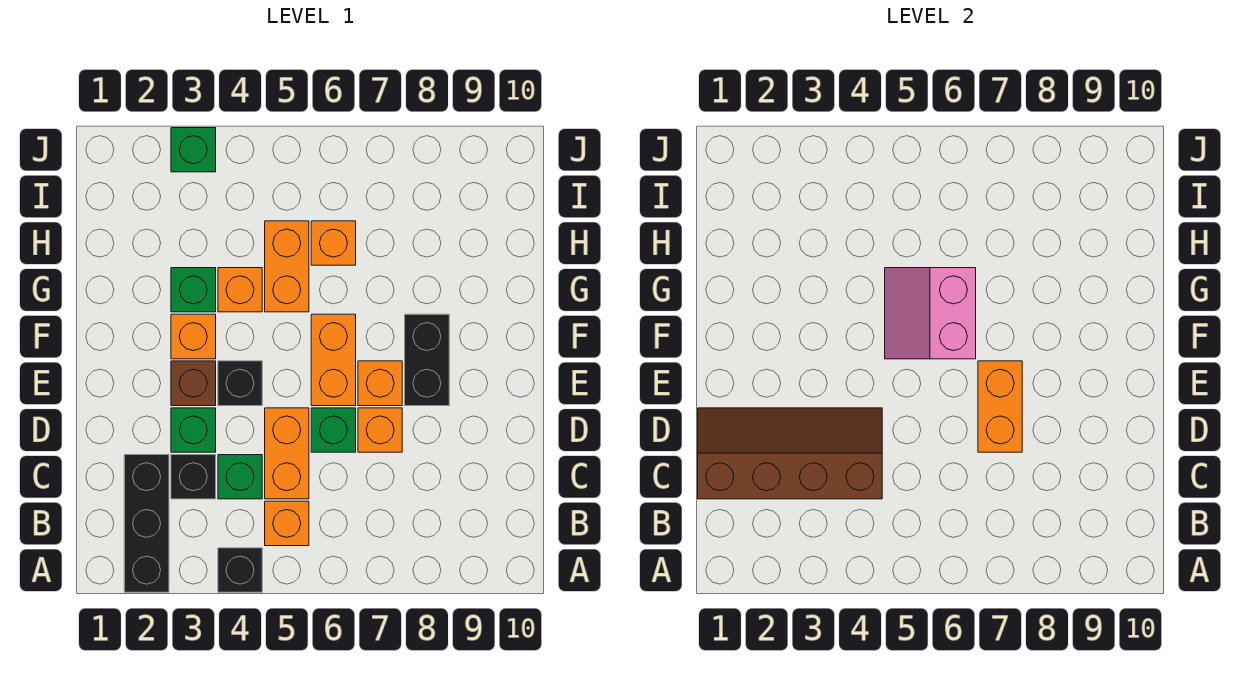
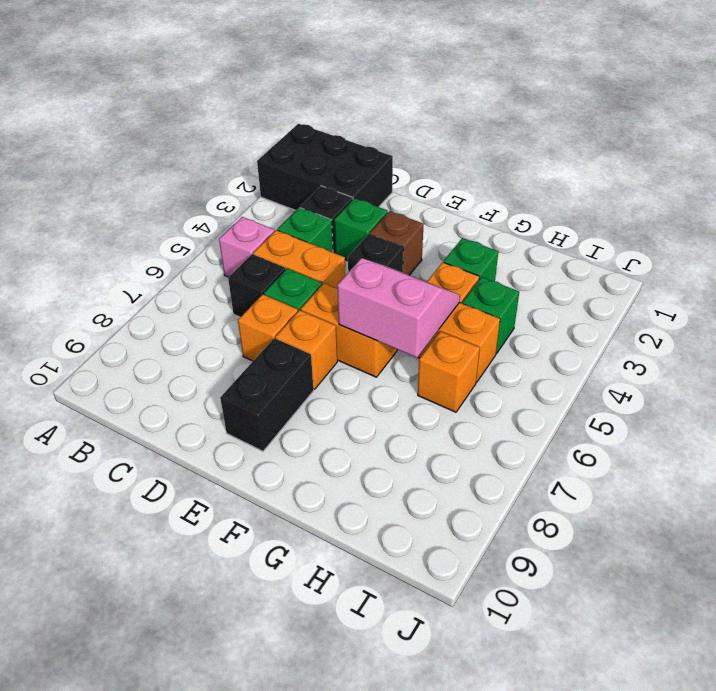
black 1x3 brick [124,455,169,592] -> black 2x3 brick [257,124,393,210]
black 1x1 brick [218,548,262,592] -> black 1x1 brick moved to [228,254,286,317]
orange 1x1 brick [265,501,309,546] -> pink 1x1 brick [219,217,275,277]
brown 2x4 slope [698,408,882,499] -> none
orange 1x2 brick [978,361,1022,452] -> none
black 1x2 brick [405,314,449,406] -> black 1x2 brick turned to [220,338,314,451]
orange 1x1 brick [171,314,216,359] -> none
green 1x1 brick [171,128,216,172] -> green 1x1 brick moved to [462,277,519,354]

